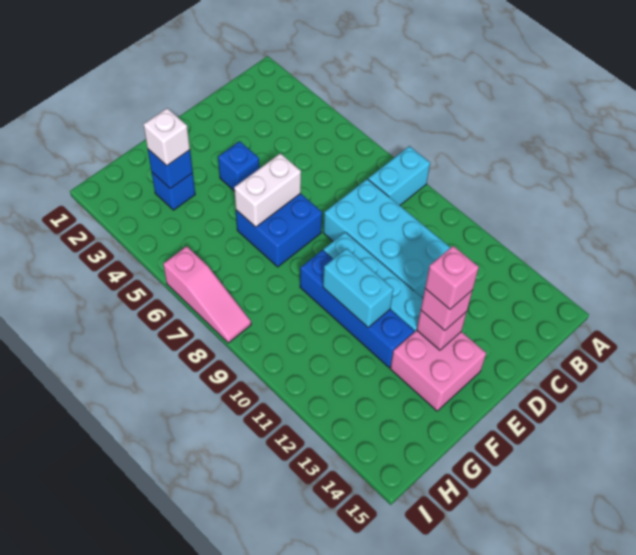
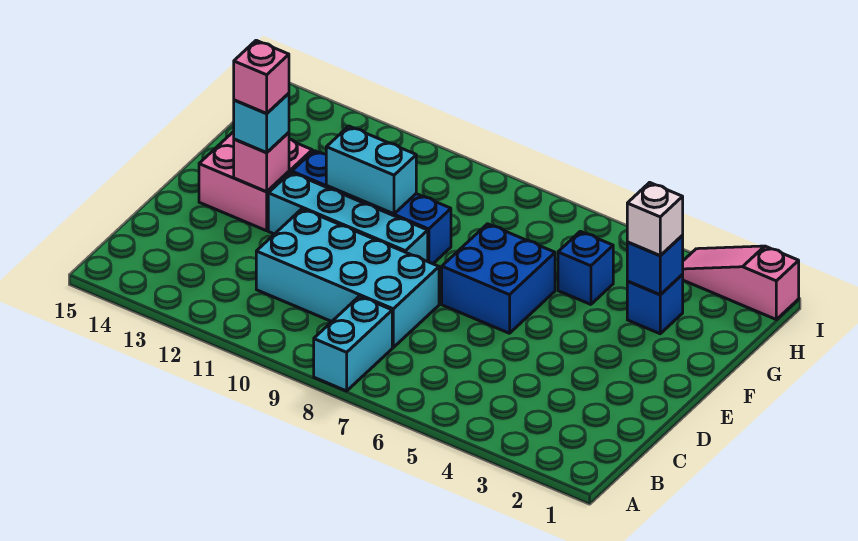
blue 1x1 brick [218,141,259,190] -> blue 1x1 brick moved to [558,231,613,304]
white 1x2 brick [234,153,301,227] -> none
pink 1x1 brick [421,289,473,331] -> cyan 1x1 brick [234,93,289,152]
pink 1x3 slope [163,246,251,343] -> pink 1x3 slope moved to [683,246,799,319]

